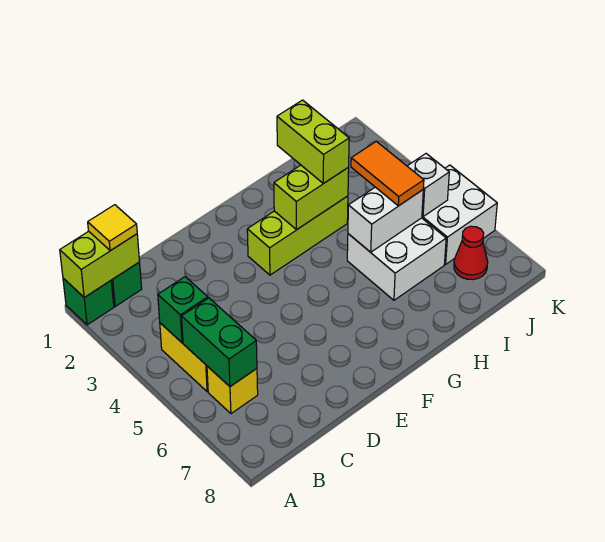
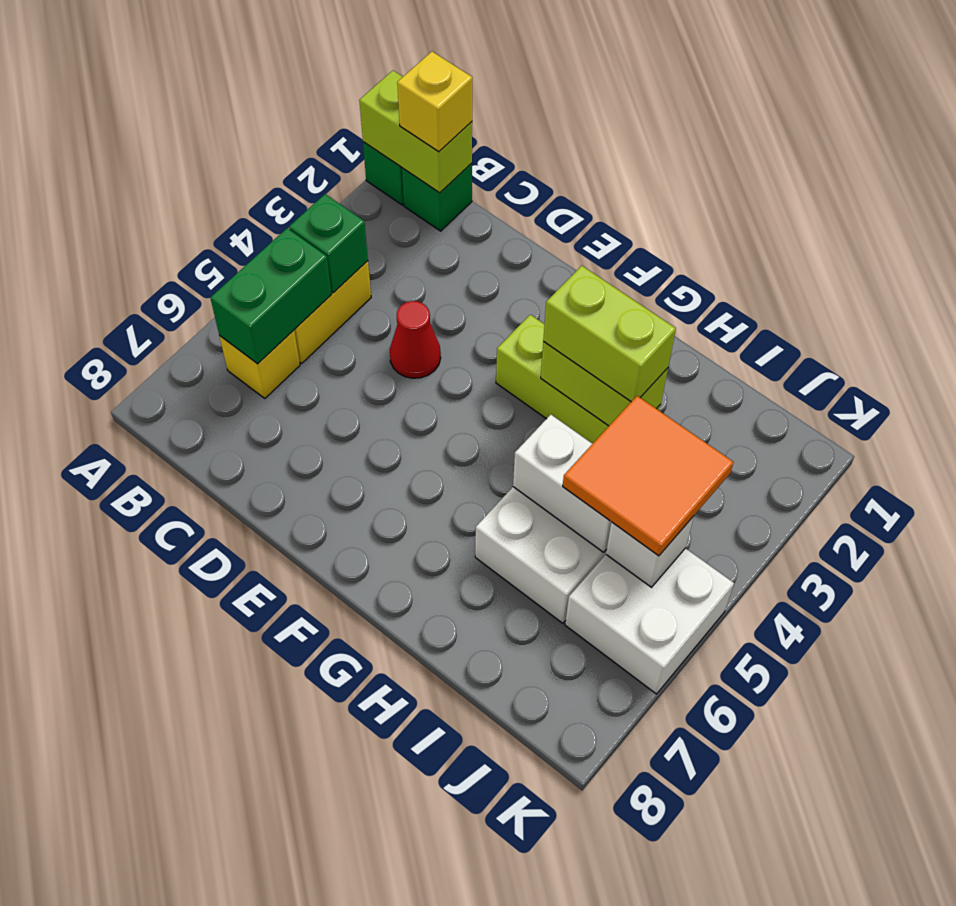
yellow 1x1 tile [88,205,137,251] -> yellow 1x1 brick [397,52,472,152]
lime 1x2 brick [277,100,349,184] -> lime 1x2 brick turned to [543,266,676,402]
orange 1x2 tile [351,141,424,206] -> orange 2x2 tile [563,396,733,556]
red 1x1 cone [454,226,488,280] -> red 1x1 cone moved to [390,301,441,378]

